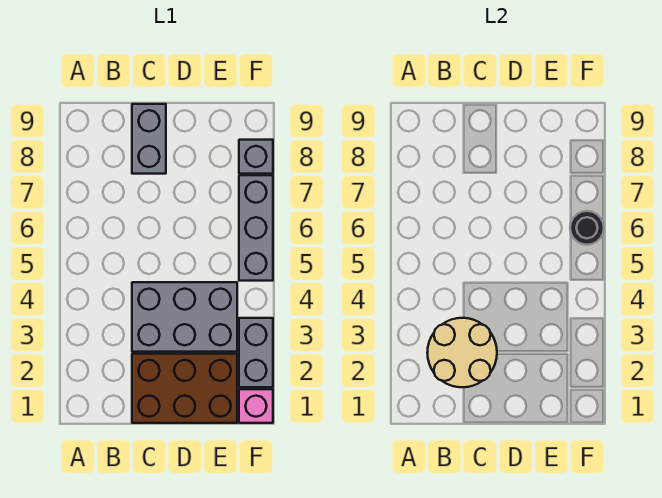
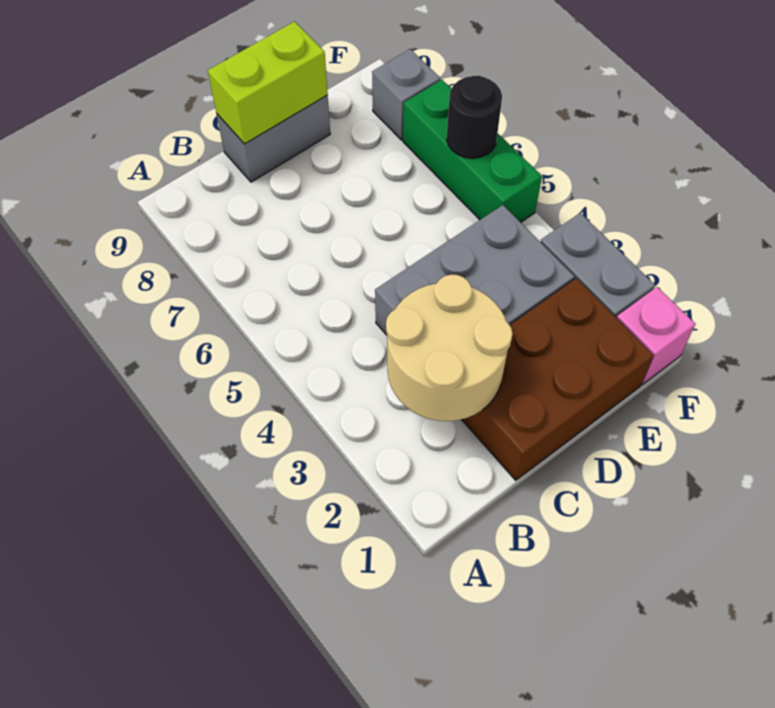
grey 1x2 brick [132,104,166,174] -> grey 1x2 brick turned to [217,95,330,182]
none -> lime 1x2 brick [208,22,328,144]
grey 1x3 brick [239,175,273,281] -> green 1x3 brick [403,80,542,222]

